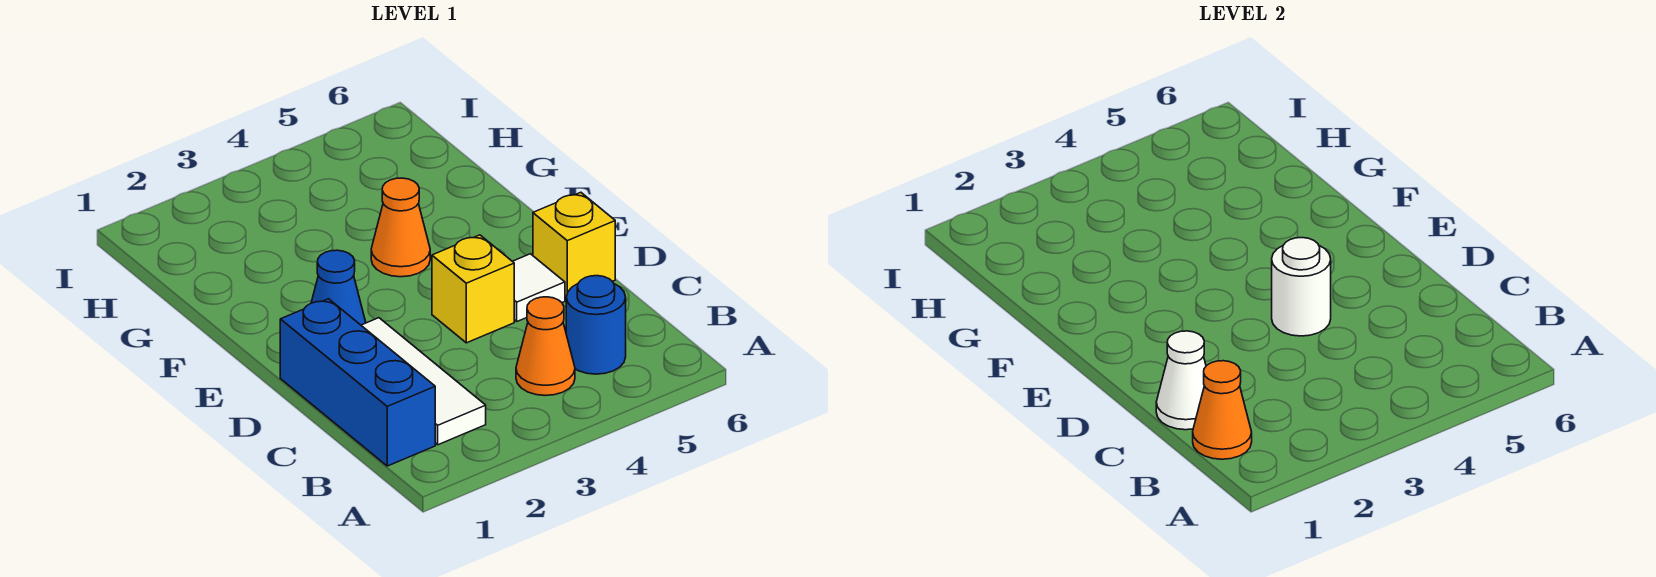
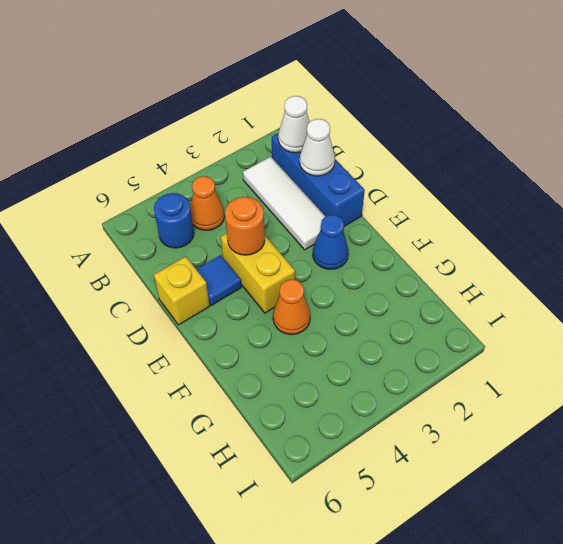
orange 1x1 cone [1193,361,1252,459] -> white 1x1 cone [278,96,310,153]
yellow 1x1 brick [432,235,514,343] -> yellow 1x2 brick [221,233,295,313]
white 1x1 round brick [1272,238,1331,336] -> orange 1x1 round brick [225,197,265,255]
white 1x1 tile [513,254,565,321] -> blue 1x1 tile [196,255,242,305]

